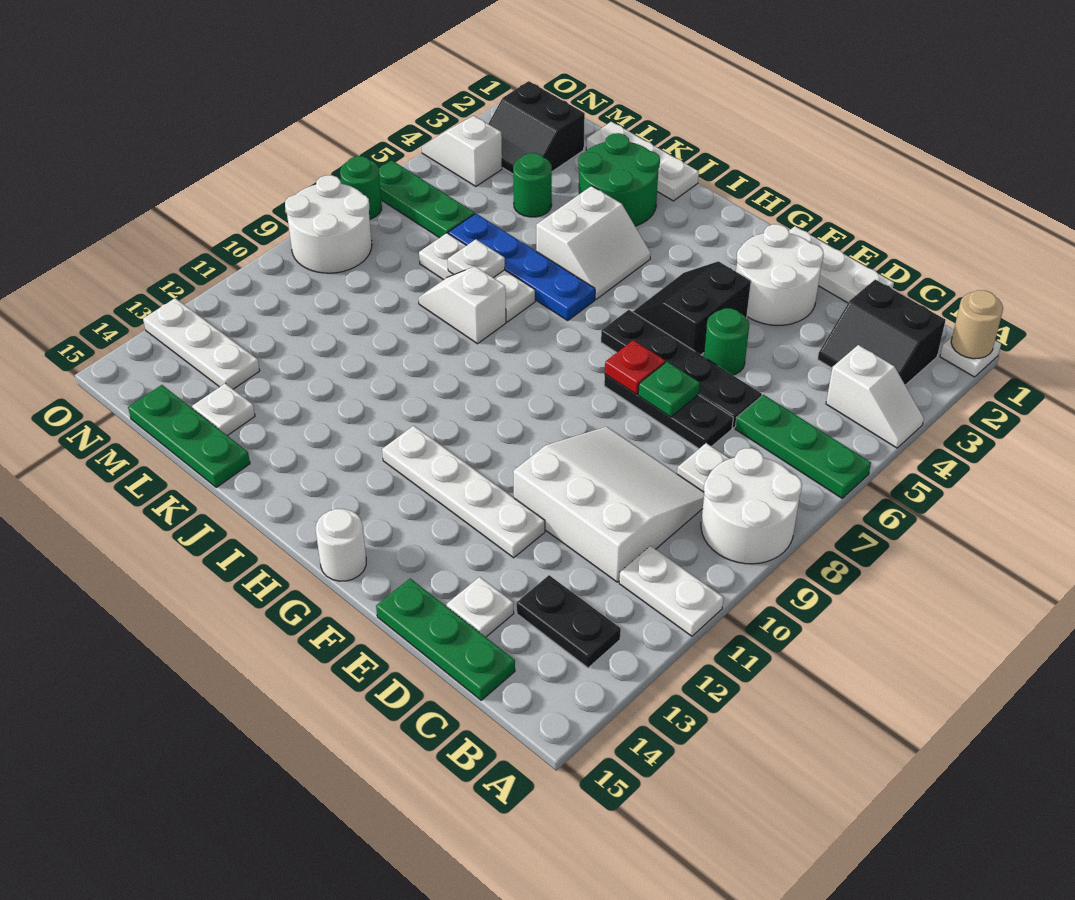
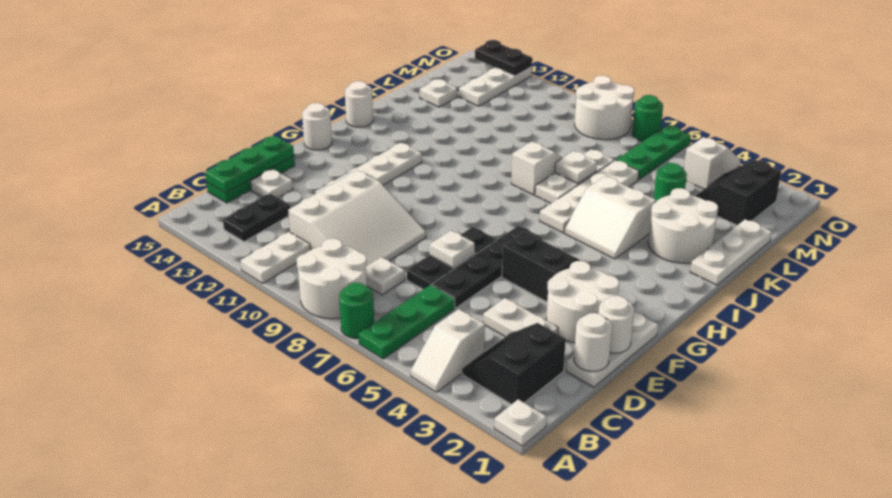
tan 1x1 round brick [951,290,1003,359] -> none
none -> white 1x1 round brick [574,313,612,371]
none -> white 1x2 plate [483,298,558,337]
none -> white 1x1 round brick [598,296,634,353]
green 1x1 round brick [704,308,749,375] -> green 1x1 round brick moved to [339,283,374,339]
green 1x1 plate [638,362,700,417] -> white 1x1 plate [430,230,475,267]
red 1x1 plate [605,340,665,394] -> none
blue 1x4 plate [448,213,595,320] -> white 1x4 plate [539,160,639,233]
none -> white 1x1 round brick [345,81,373,127]
green 2x2 round brick [578,133,660,226] -> white 2x2 round brick [648,188,718,263]
green 1x3 plate [128,385,250,487] -> green 1x3 plate moved to [205,136,294,193]
none -> black 1x2 plate [475,40,532,76]

